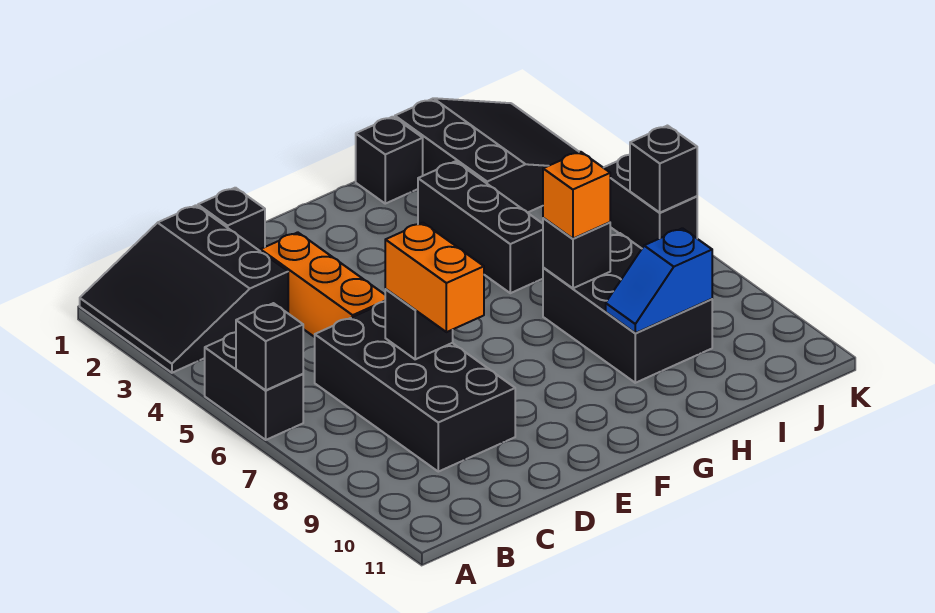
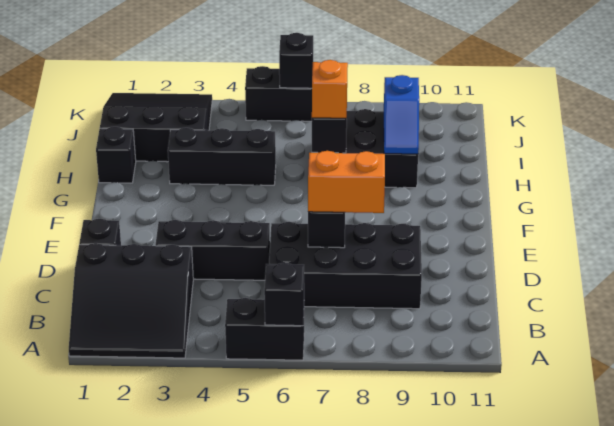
orange 1x3 brick [260,232,385,337] -> black 1x3 brick [156,220,270,280]

